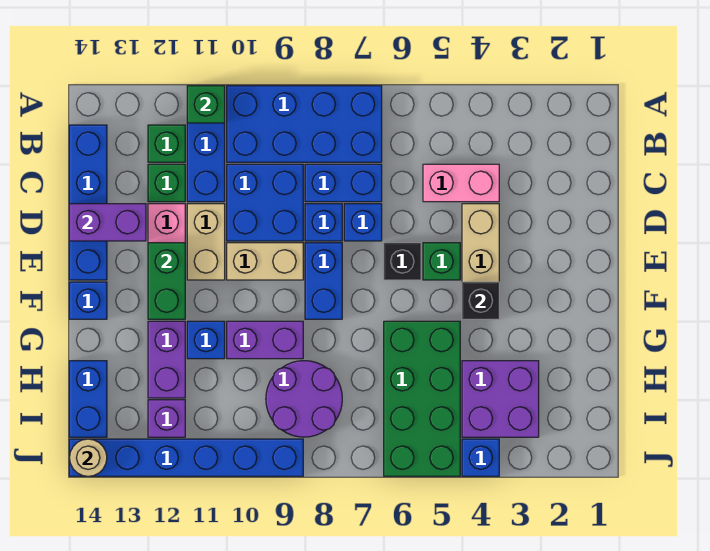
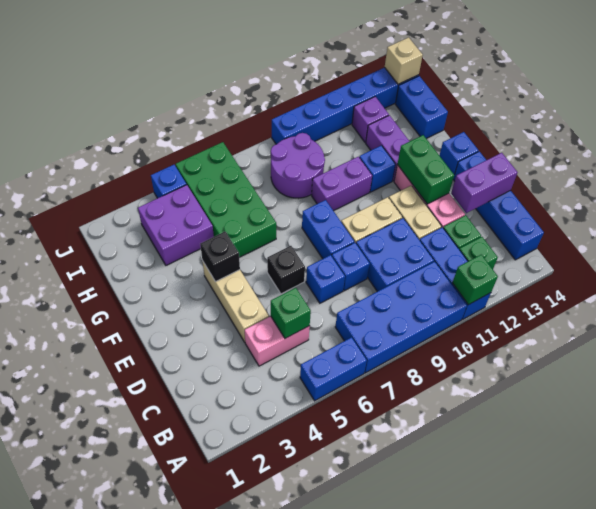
blue 1x2 brick [305,164,382,202] -> blue 1x2 brick moved to [300,337,367,401]
green 1x1 brick [423,243,460,280] -> green 1x1 brick moved to [271,288,311,338]
tan 1x1 round brick [69,439,107,476] -> tan 1x1 brick [385,37,423,84]

